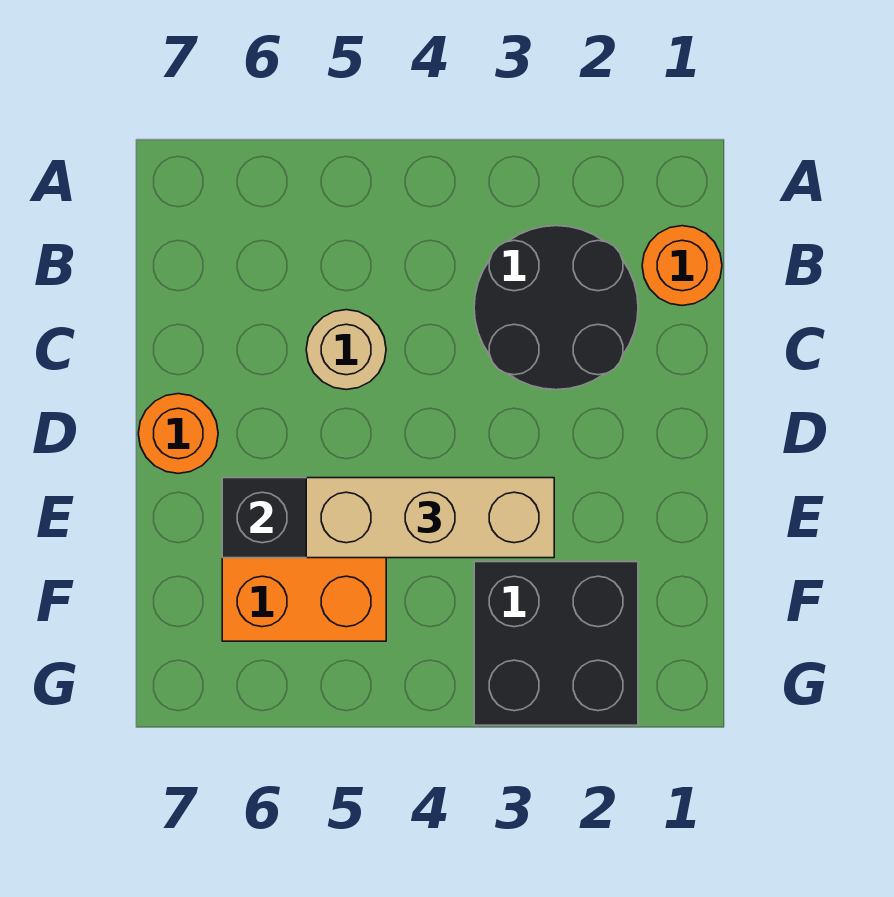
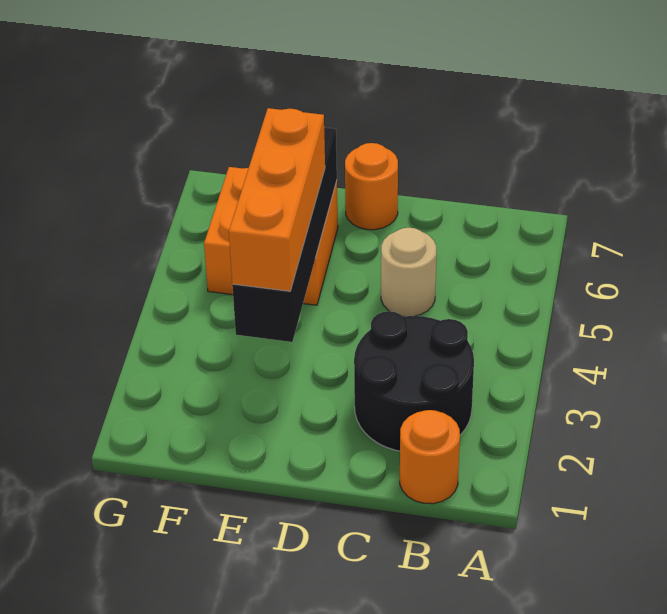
tan 1x3 brick [306,478,554,558] -> orange 1x3 brick [229,108,325,291]
black 2x2 brick [474,562,638,725] -> none

